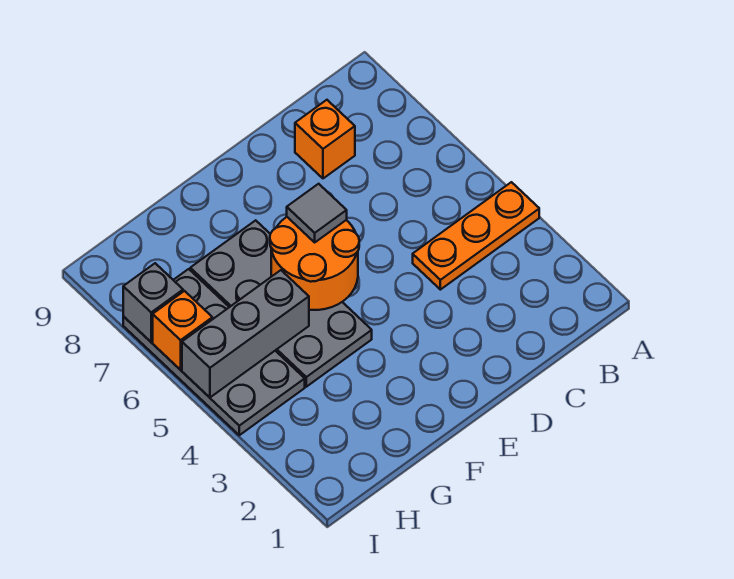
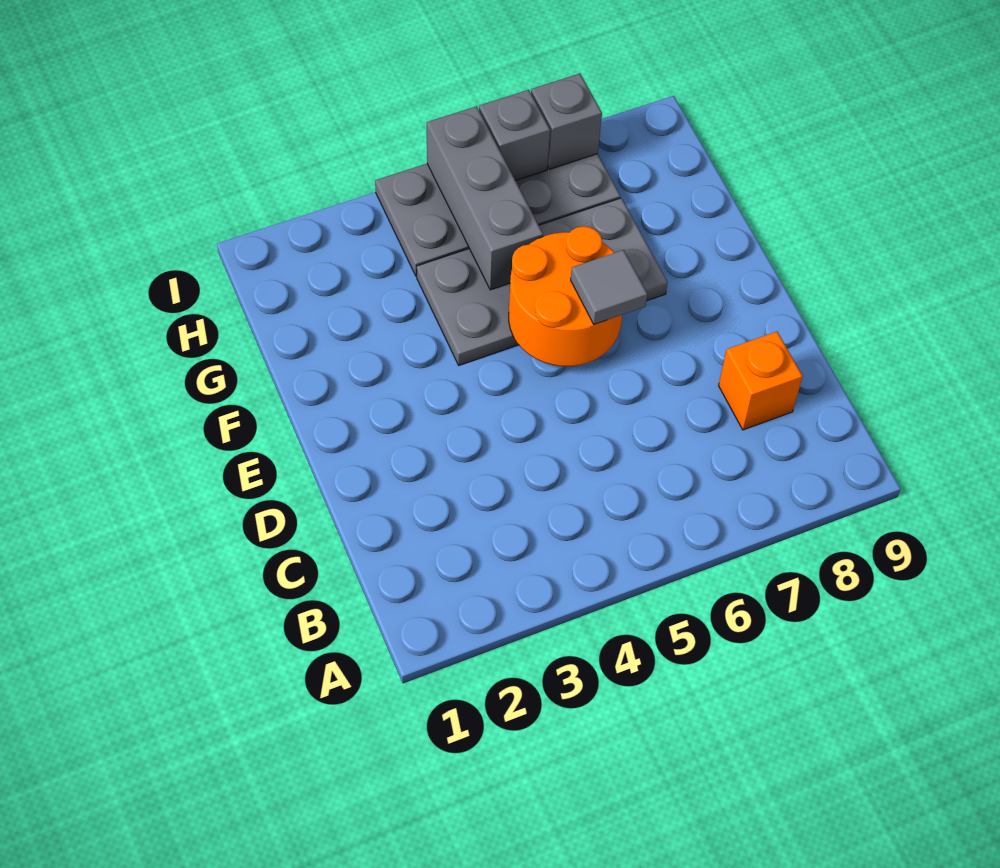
orange 1x3 plate [413,182,539,290] -> none
orange 1x1 brick [153,291,212,370] -> grey 1x1 brick [479,90,550,181]

